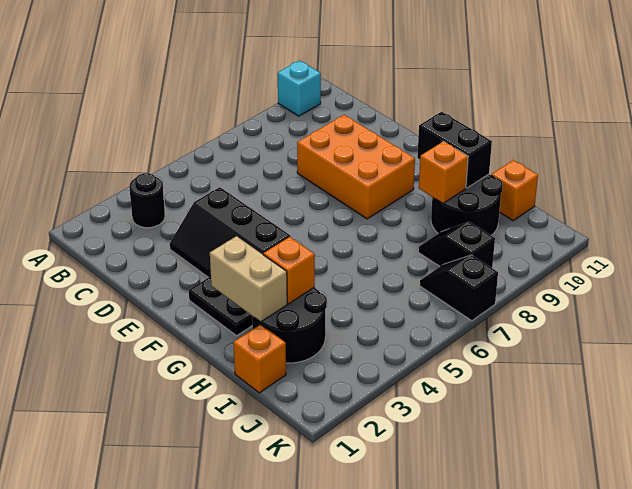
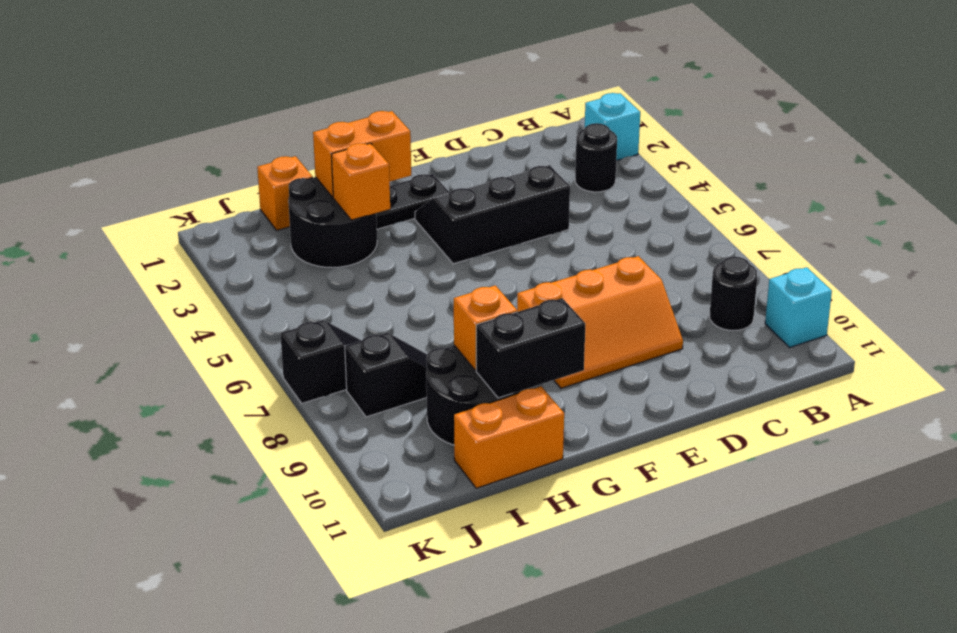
none -> cyan 1x1 brick [585,93,640,161]
none -> black 1x1 round brick [710,257,757,330]
orange 2x3 brick [297,115,415,219] -> orange 2x3 slope [517,256,683,388]
tan 1x2 brick [210,236,287,322] -> orange 1x2 brick [313,111,411,197]
orange 1x1 brick [491,160,538,220] -> orange 1x2 brick [454,387,564,488]

